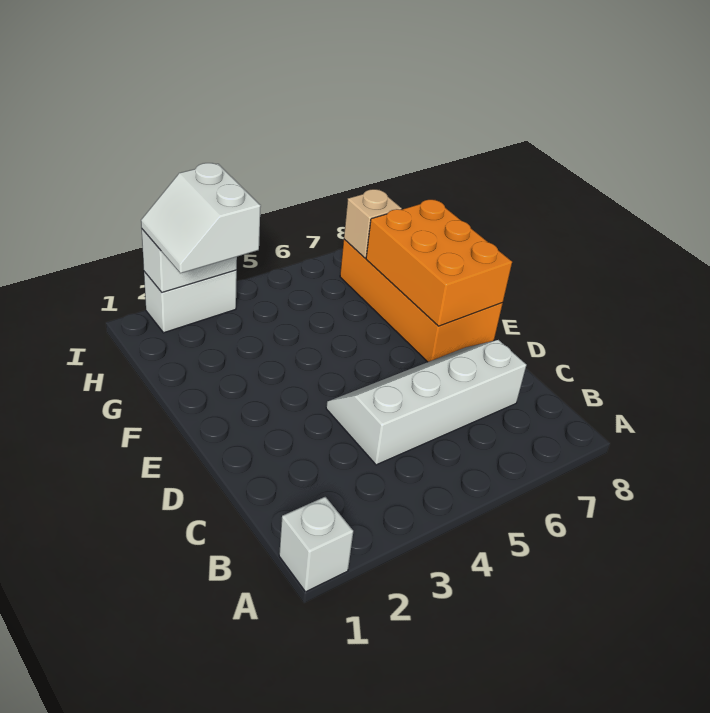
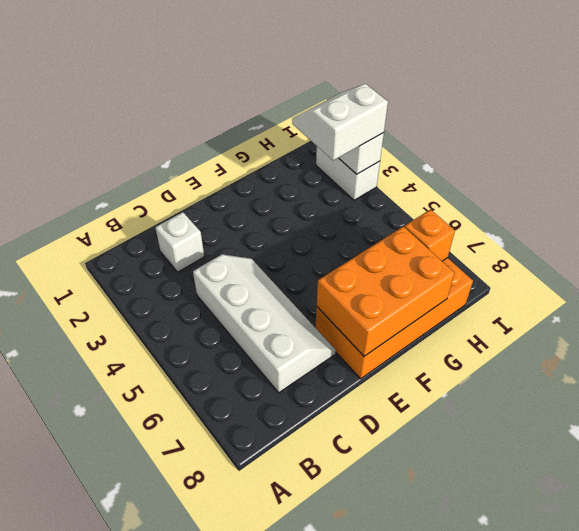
white 1x1 brick [279,497,353,592] -> white 1x1 brick moved to [155,212,204,272]
tan 1x1 brick [344,189,402,258] -> orange 1x1 brick [405,210,455,261]

